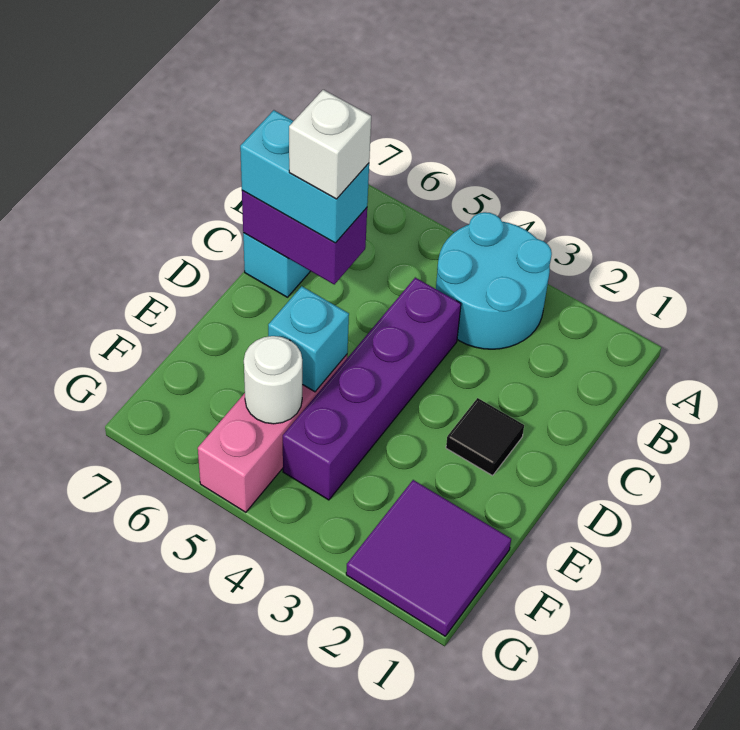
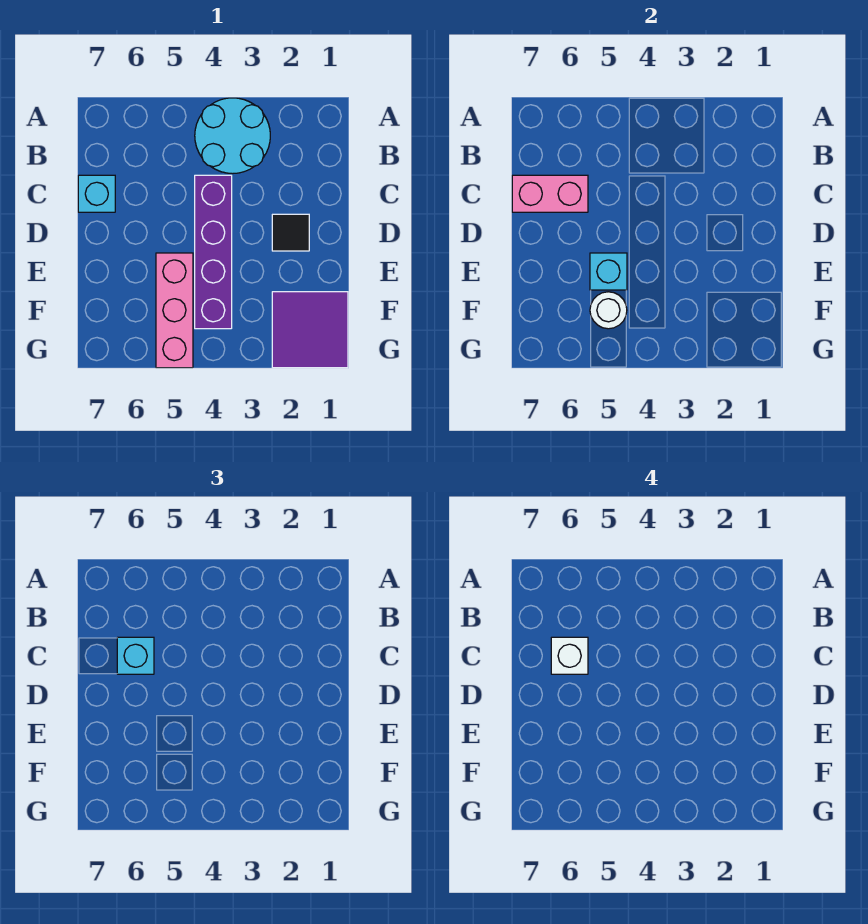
purple 1x2 brick [242,191,367,284] -> pink 1x2 brick [512,175,588,212]
cyan 1x2 brick [240,110,369,243] -> cyan 1x1 brick [117,637,154,674]

